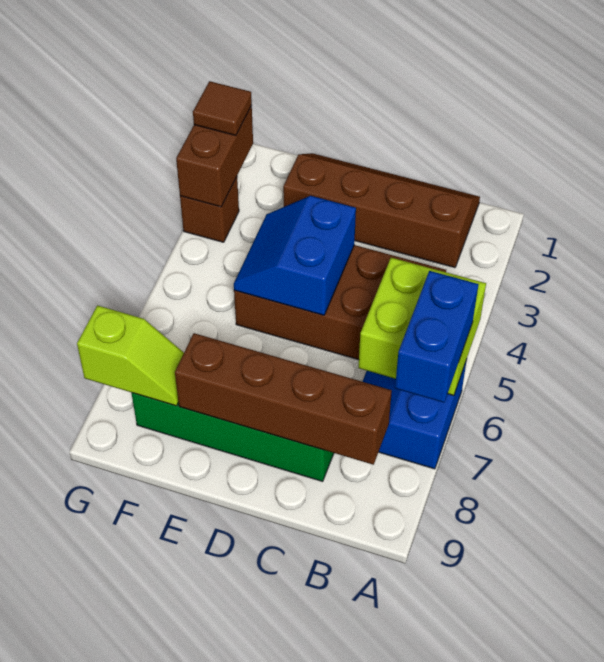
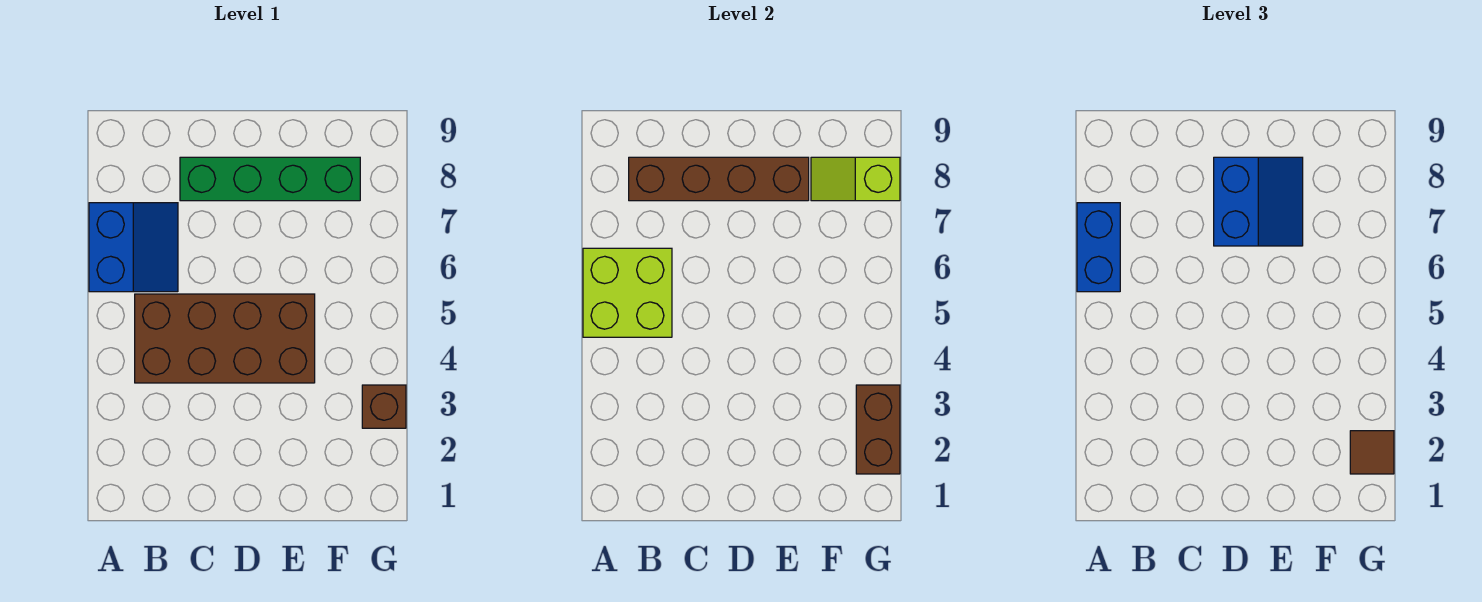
brown 2x4 slope [283,153,480,268] -> none
blue 2x2 slope [234,196,356,315] -> blue 2x2 slope moved to [1214,157,1303,246]

